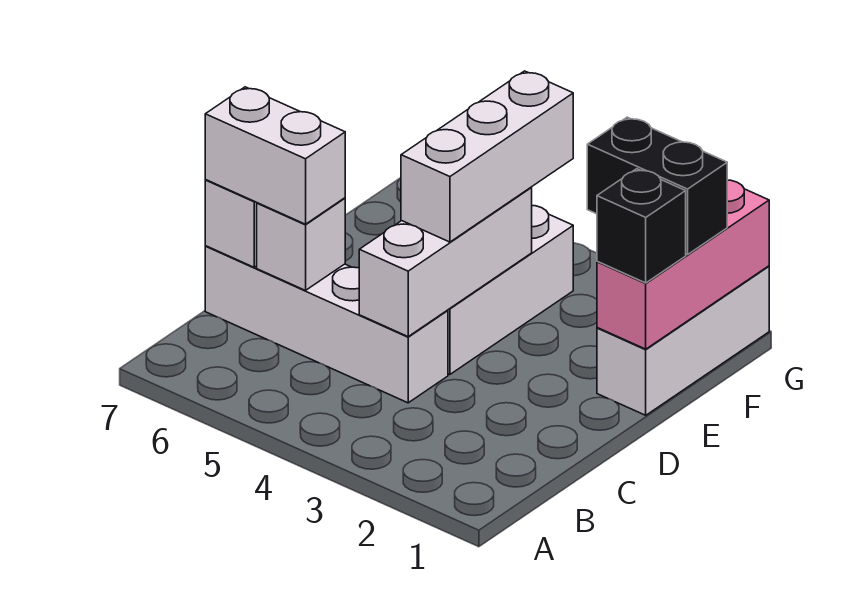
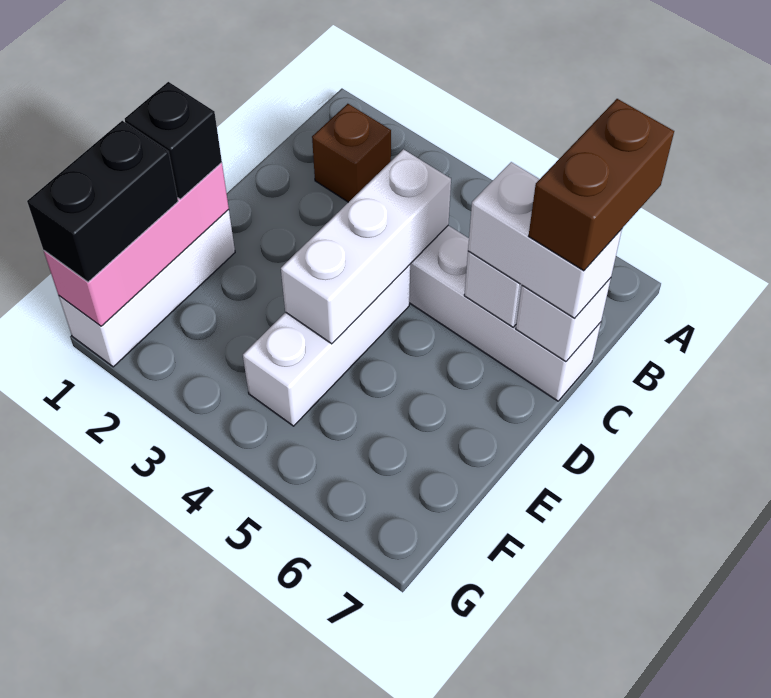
none -> brown 1x1 brick [312,104,391,202]
none -> brown 1x2 brick [529,99,674,271]
white 1x3 brick [401,71,573,242] -> none
black 1x2 brick [587,117,727,255] -> black 1x2 brick turned to [27,121,178,282]

